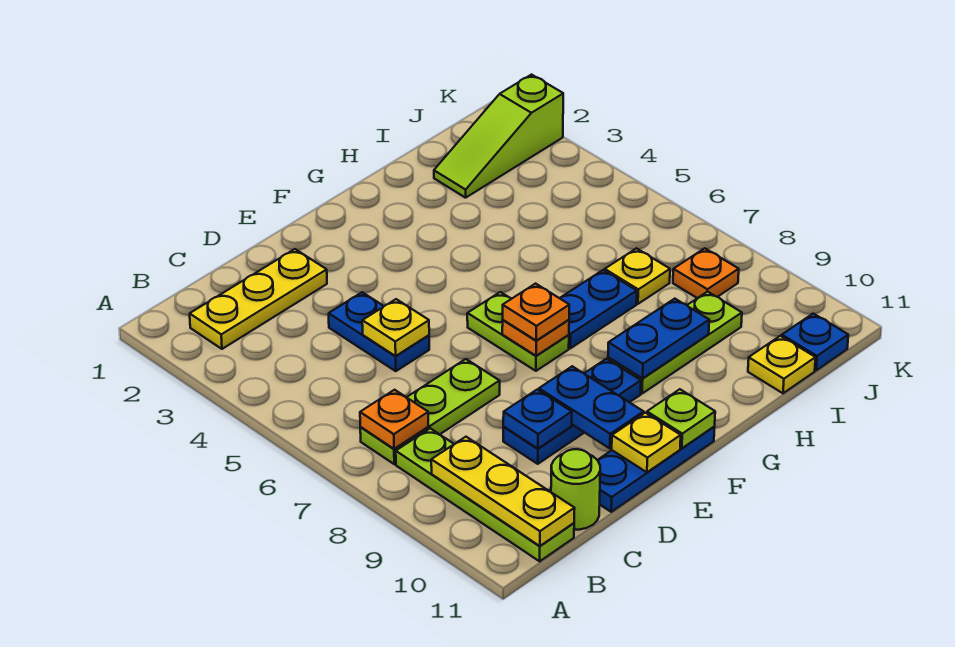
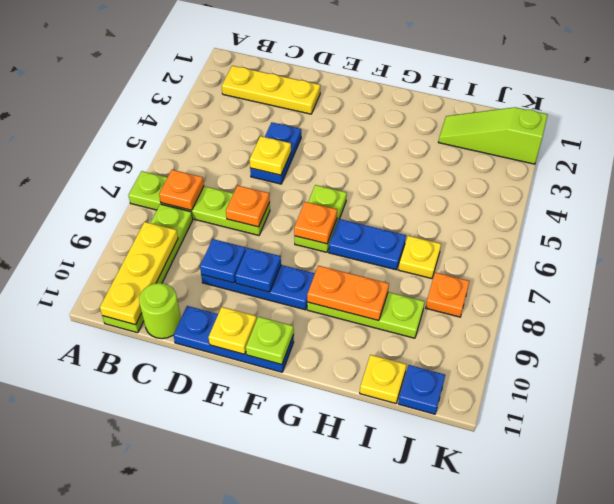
lime 1x3 plate [360,359,500,464] -> lime 1x4 plate [129,171,270,235]
blue 1x2 plate [539,366,644,449] -> blue 1x1 plate [235,248,281,292]
orange 1x1 plate [503,284,569,340] -> orange 1x1 plate moved to [226,185,270,227]
blue 1x2 plate [608,299,709,378] -> orange 1x2 plate [307,266,389,321]

